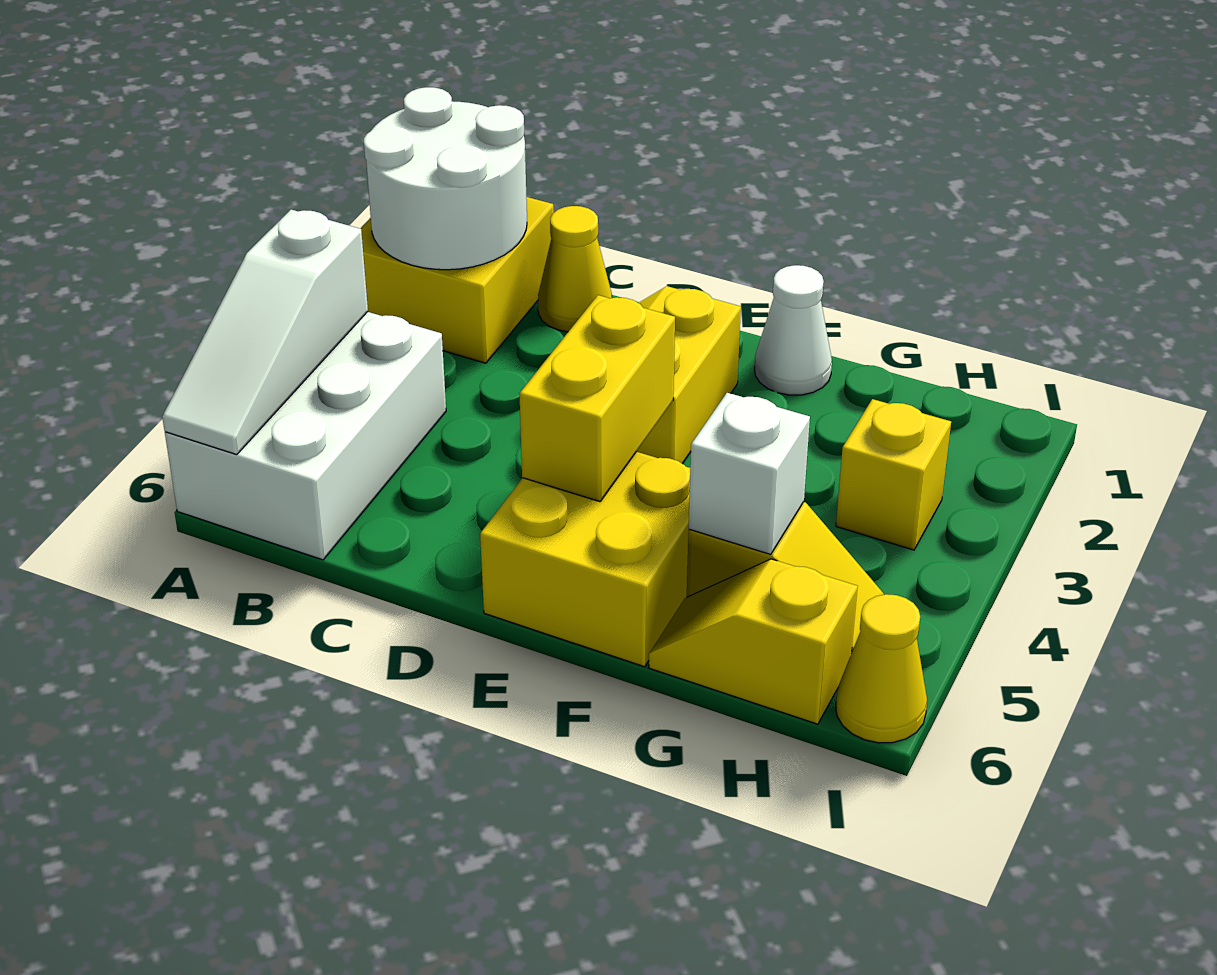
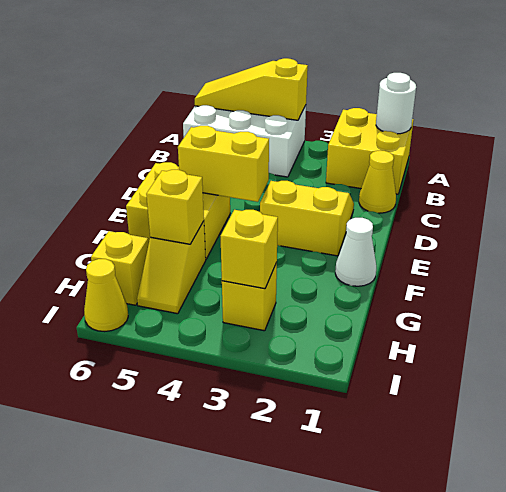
white 2x2 round brick [364,87,527,270] -> white 1x1 round brick [376,73,416,134]
white 1x3 slope [162,210,368,455] -> yellow 1x3 slope [195,58,308,120]
white 1x1 brick [689,393,810,555] -> yellow 1x1 brick [146,170,204,244]
none -> yellow 1x1 brick [221,210,278,289]

